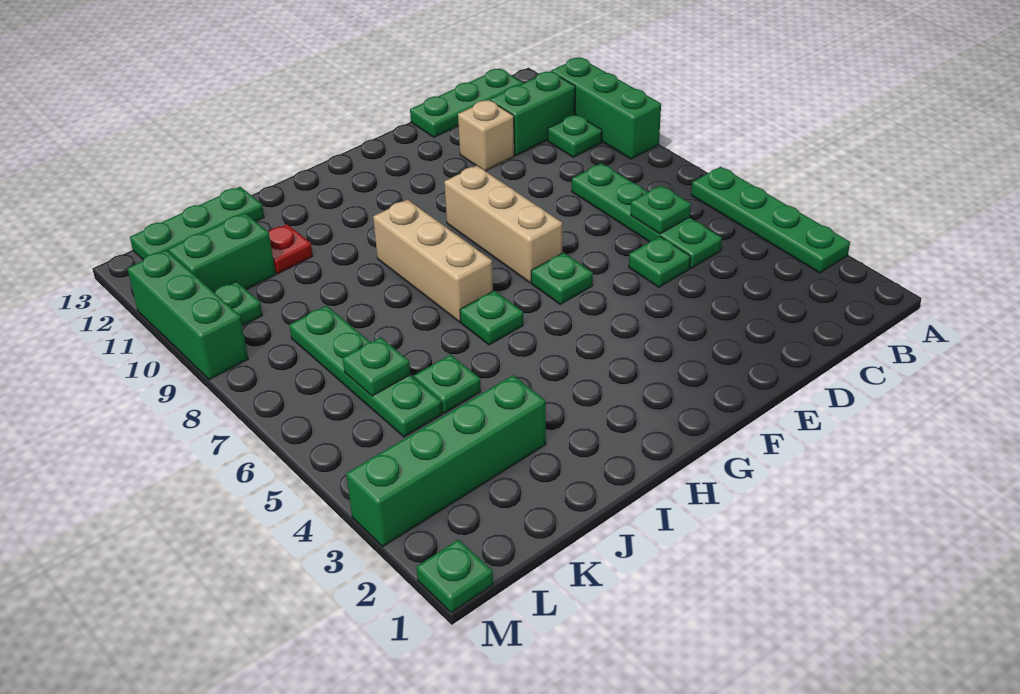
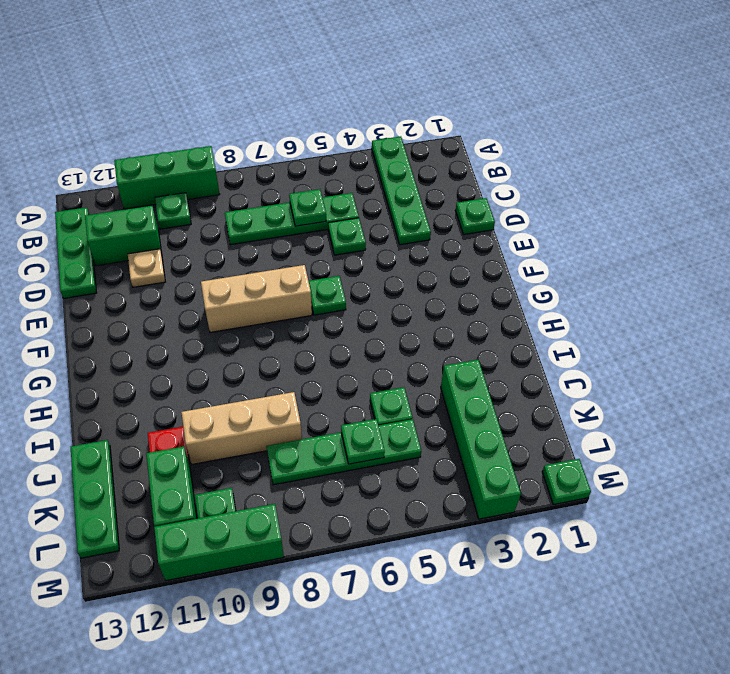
green 1x4 plate [691,167,850,273] -> green 1x4 plate turned to [372,136,431,245]
green 1x2 brick [490,71,575,156] -> green 1x2 brick turned to [85,206,162,266]
tan 1x1 brick [458,100,514,171] -> tan 1x1 plate [128,249,165,287]
green 1x1 plate [460,291,523,345] -> green 1x1 plate moved to [455,198,495,234]
tan 1x3 brick [373,200,493,322] -> tan 1x3 brick moved to [181,392,302,464]

